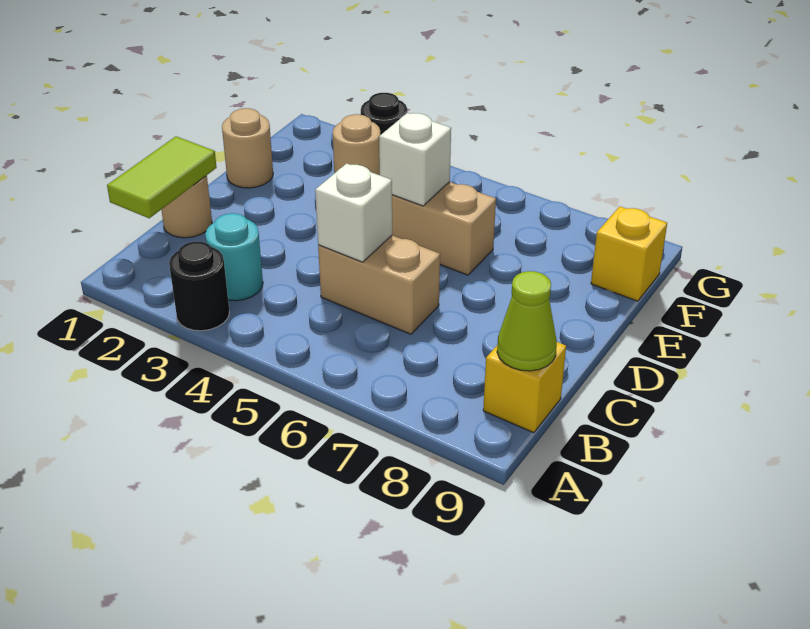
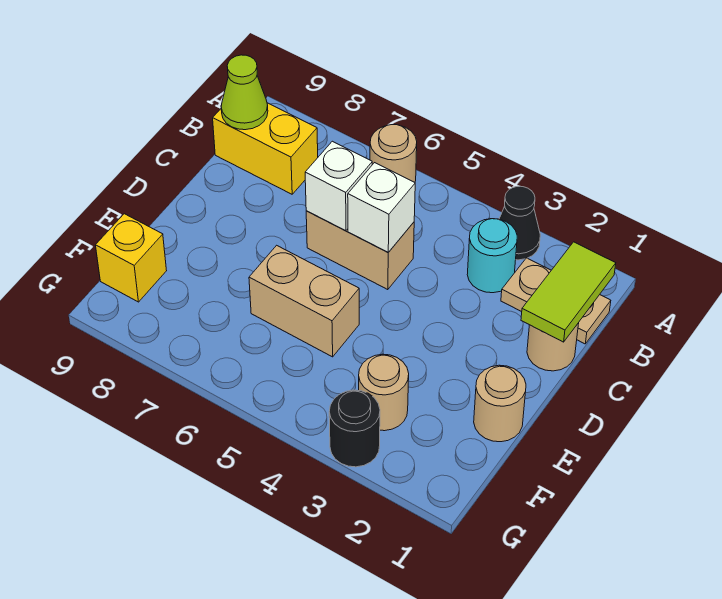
black 1x1 round brick [169,242,229,331] -> black 1x1 cone [499,186,540,260]
none -> tan 1x1 round brick [370,125,417,182]
none -> tan 1x2 plate [501,258,611,344]
yellow 1x1 brick [483,342,566,433] -> yellow 1x2 brick [213,103,318,194]
white 1x1 brick [379,113,451,206] -> white 1x1 brick moved to [305,141,372,231]

